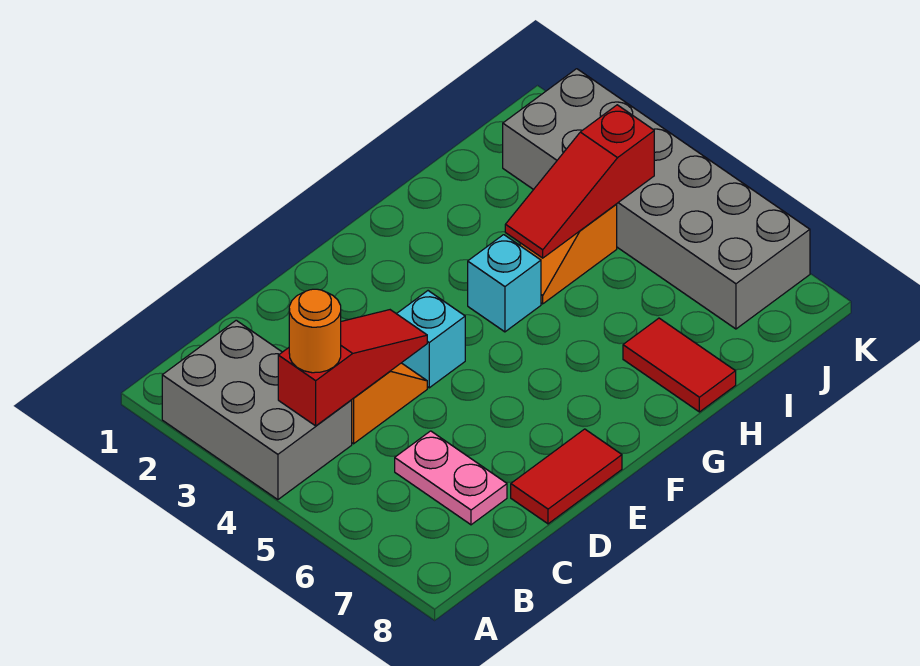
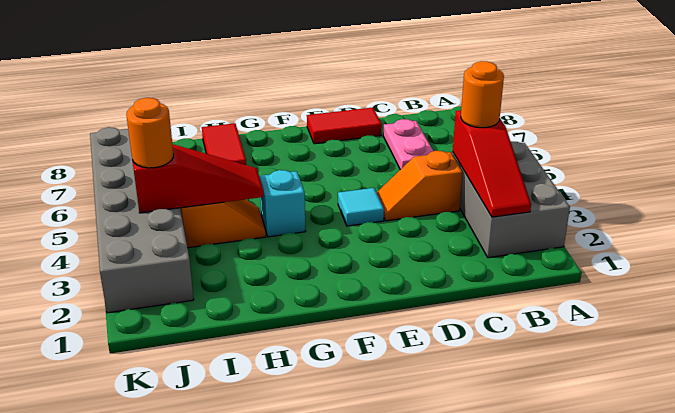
red 1x3 slope [278,310,427,426] -> red 1x3 slope turned to [453,110,531,217]
cyan 1x1 brick [397,291,465,388] -> cyan 1x1 tile [338,188,384,226]
none -> orange 1x1 round brick [126,98,174,168]

